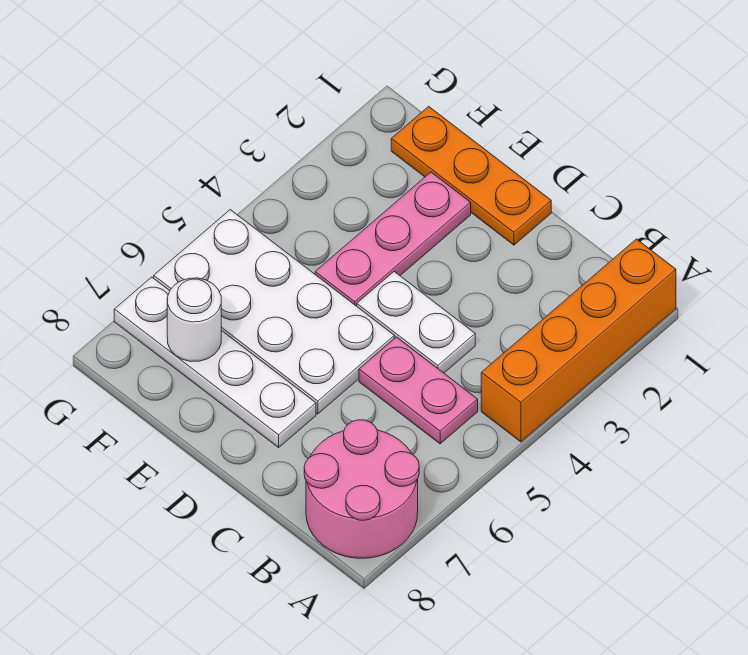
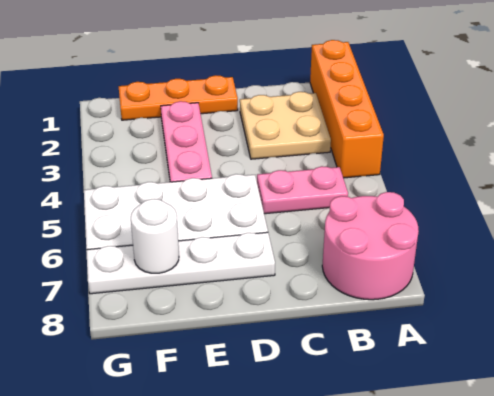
none -> tan 2x2 plate [240,92,331,159]
white 1x2 plate [357,272,475,373] -> none

